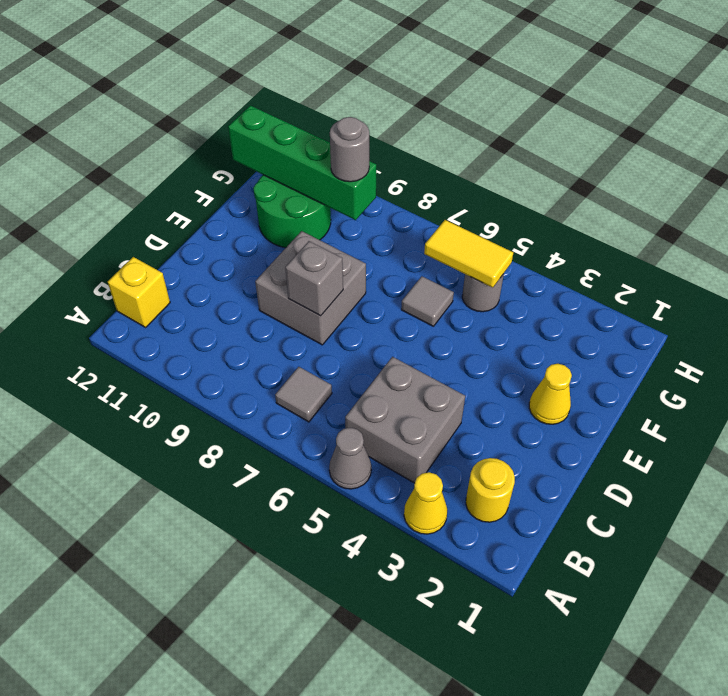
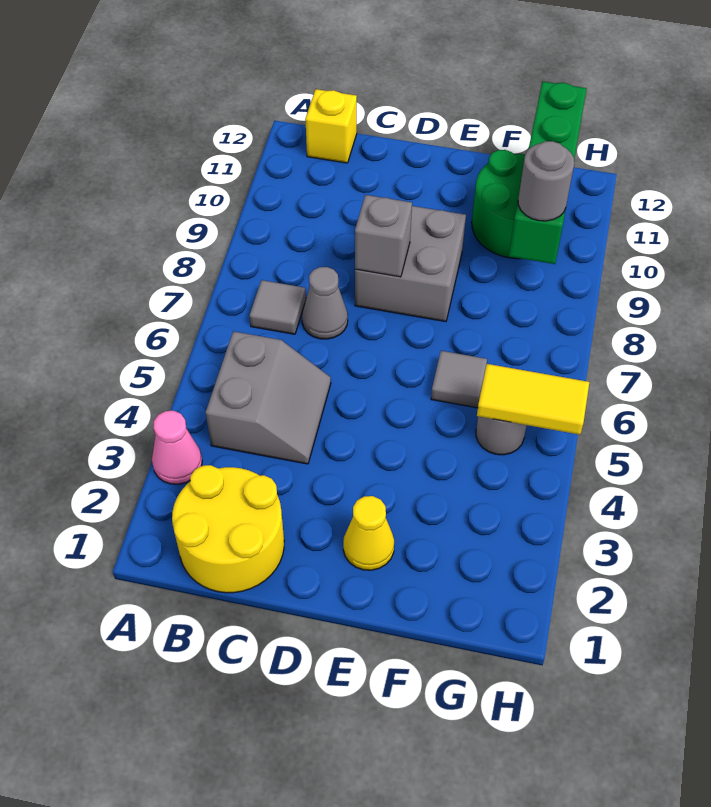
yellow 1x1 cone [404,472,447,534] -> pink 1x1 cone [152,411,202,484]
grey 1x1 cone [329,428,371,489] -> grey 1x1 cone moved to [302,267,348,339]
yellow 1x1 round brick [466,458,515,522] -> yellow 2x2 round brick [172,465,284,593]
grey 2x2 brick [345,357,465,483] -> grey 2x2 slope [206,331,331,464]
yellow 1x2 tile [424,220,513,288] -> yellow 1x2 tile turned to [477,364,589,435]

